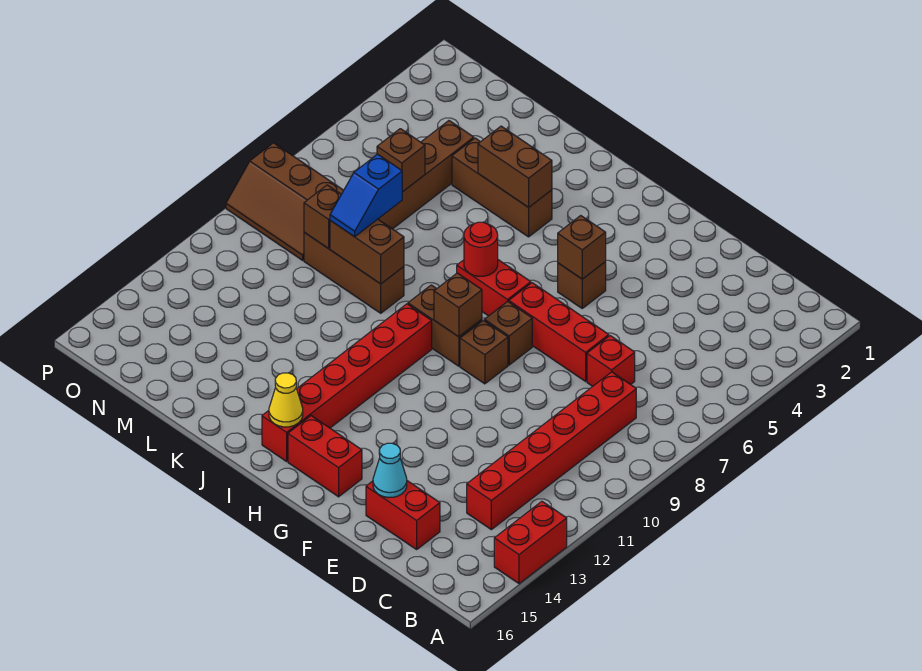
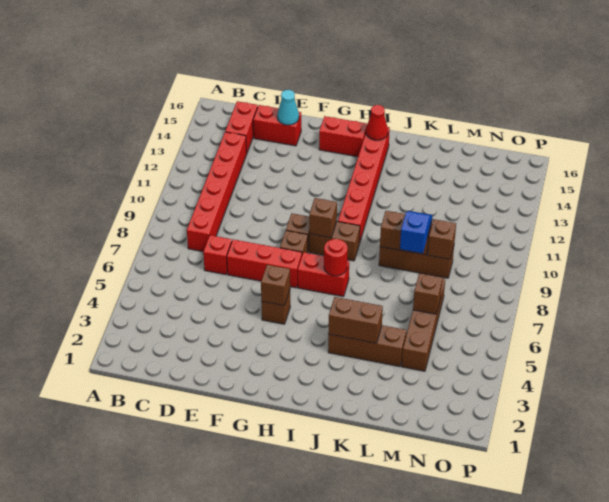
red 1x2 brick [494,501,567,584] -> red 1x2 brick moved to [225,101,258,152]
yellow 1x1 cone [269,373,303,427] -> red 1x1 cone [366,105,388,140]
brown 2x3 slope [226,143,344,260] -> none

